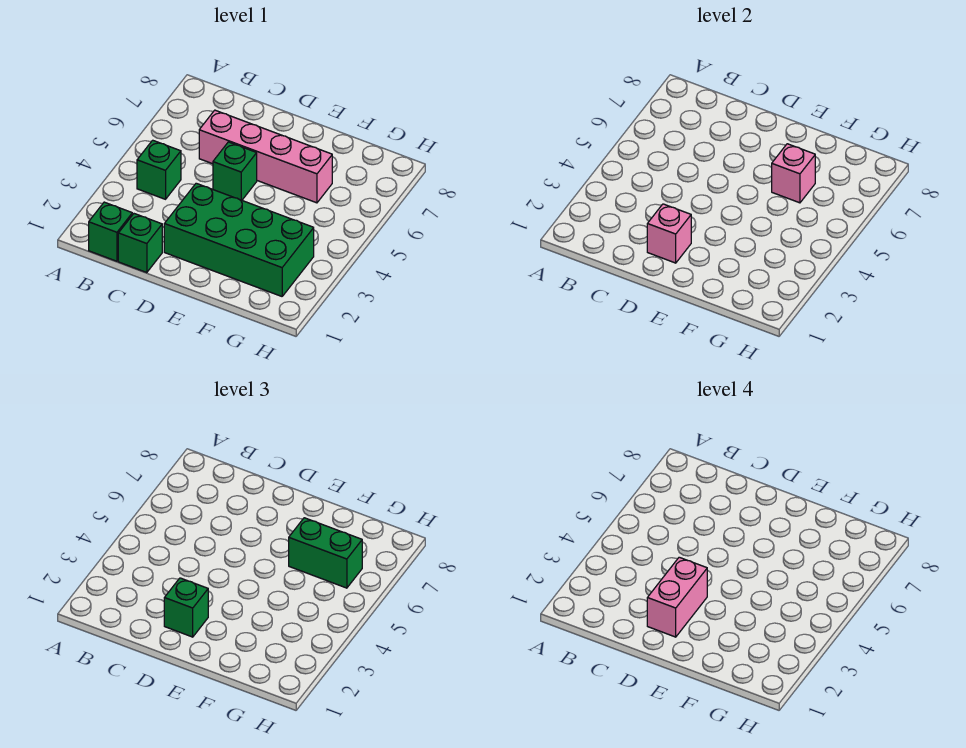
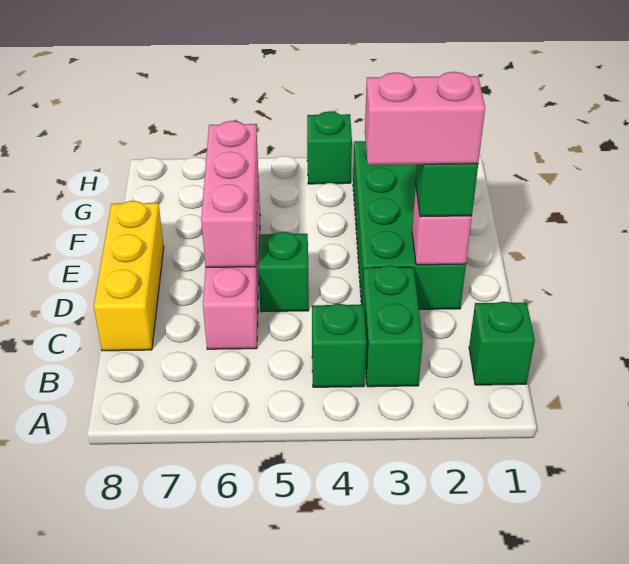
green 1x1 brick [118,214,162,273] -> green 1x1 brick moved to [307,111,352,184]
none -> yellow 1x3 brick [94,201,164,351]
pink 1x1 brick [772,144,815,203] -> pink 1x3 brick [201,121,258,267]
green 1x2 brick [289,518,362,588] -> green 1x2 brick moved to [362,265,423,387]

